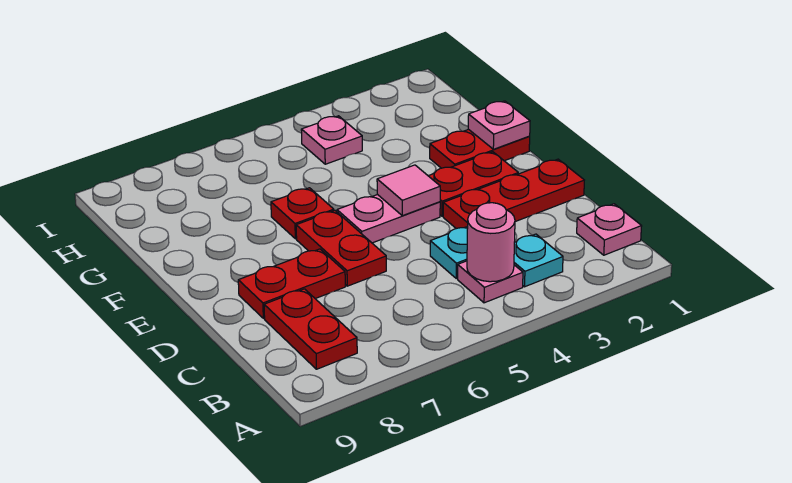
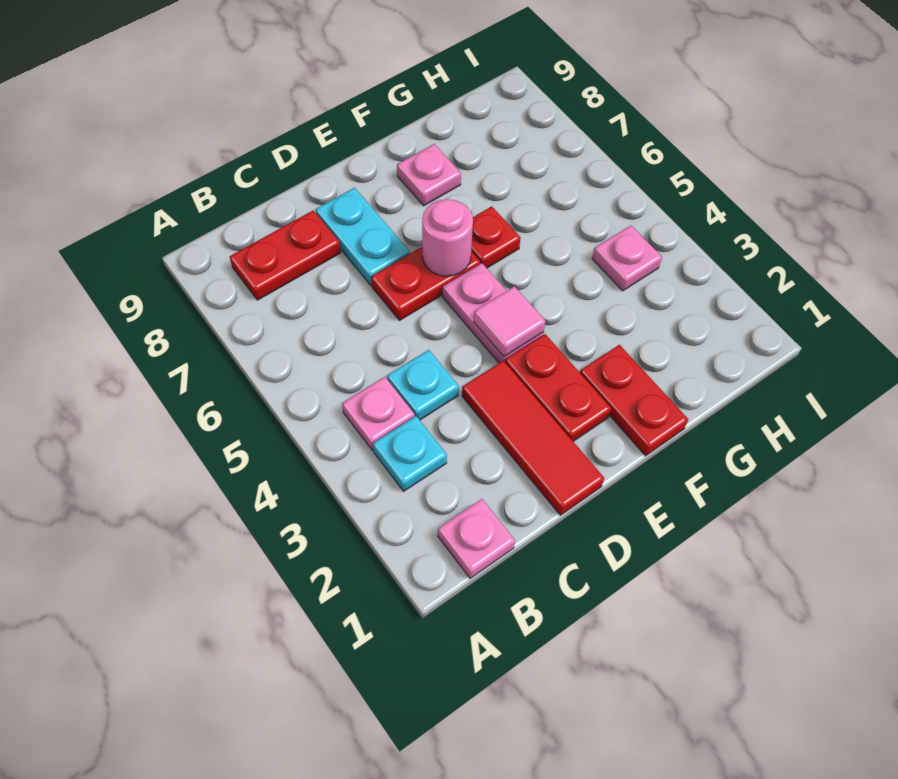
pink 1x1 round brick [467,203,515,282] -> pink 1x1 round brick moved to [422,199,473,276]
red 1x3 plate [443,159,584,229] -> red 1x3 tile [462,361,604,515]
red 1x2 plate [238,249,345,318] -> cyan 1x2 plate [315,188,410,285]
pink 1x1 plate [468,101,530,149] -> pink 1x1 plate moved to [397,144,461,206]

